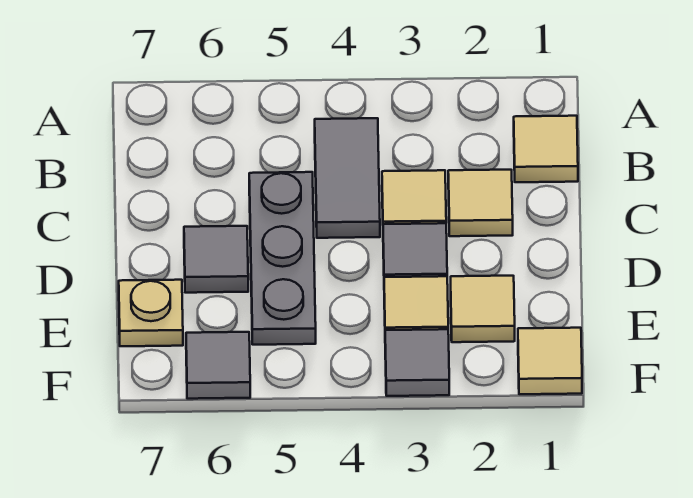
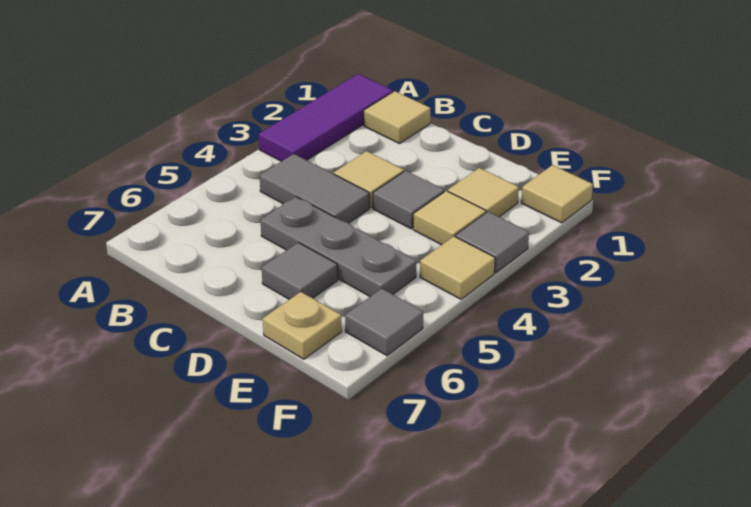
none -> purple 1x3 tile [259,74,393,161]
tan 1x1 tile [448,170,513,236] -> tan 1x1 tile moved to [420,236,495,299]

